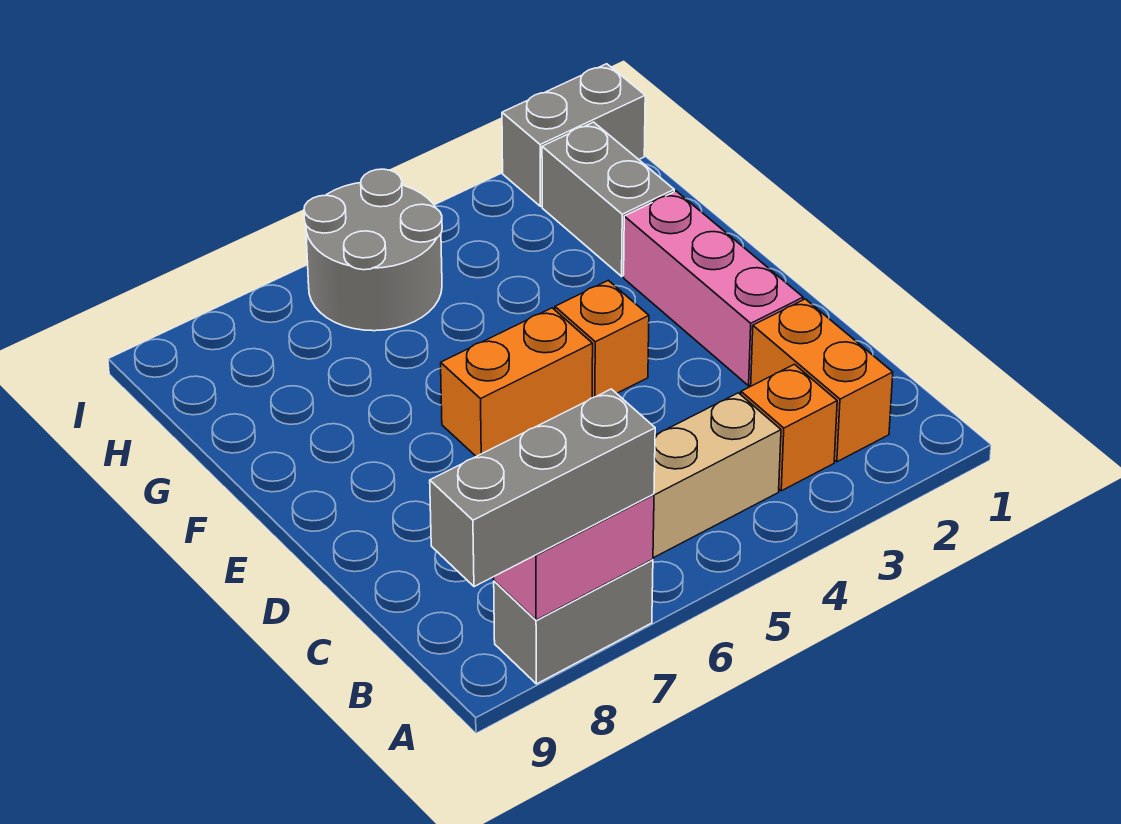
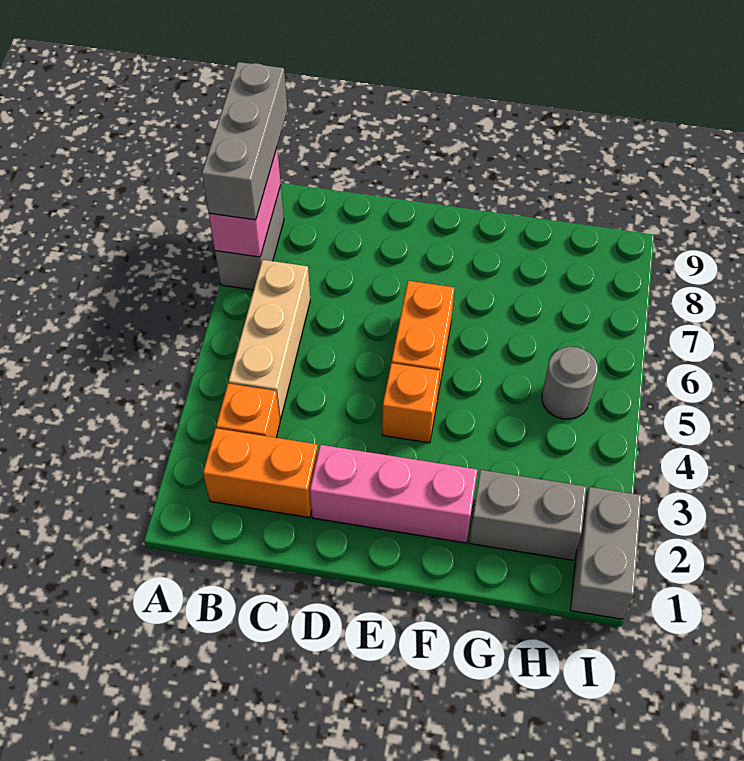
grey 2x2 round brick [304,169,442,331] -> grey 1x1 round brick [542,347,598,419]

